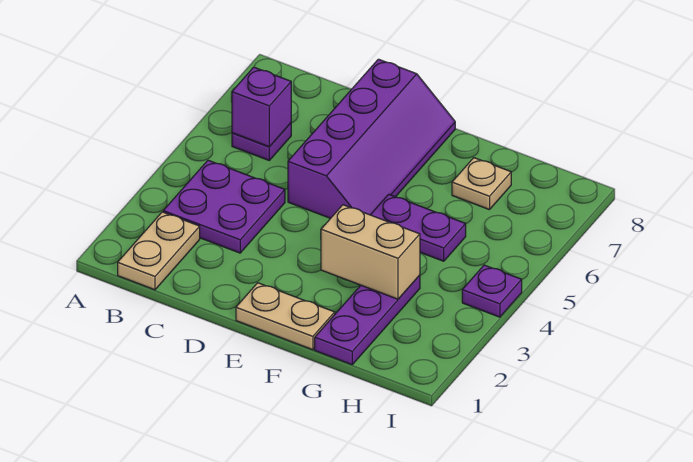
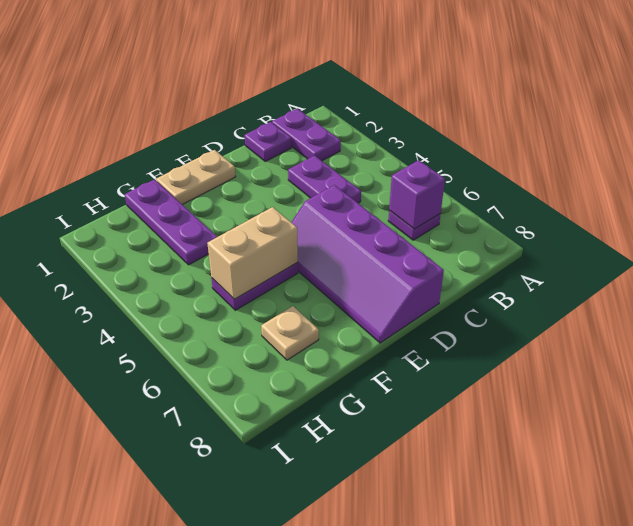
tan 1x2 plate [118,212,200,290] -> purple 1x2 plate [272,109,341,161]
purple 2x2 plate [163,160,285,253] -> purple 1x2 plate [288,156,361,203]
tan 1x2 brick [321,205,420,299] -> tan 1x2 brick moved to [207,207,298,299]
purple 1x1 plate [462,265,522,317] -> purple 1x1 plate moved to [245,122,291,161]

